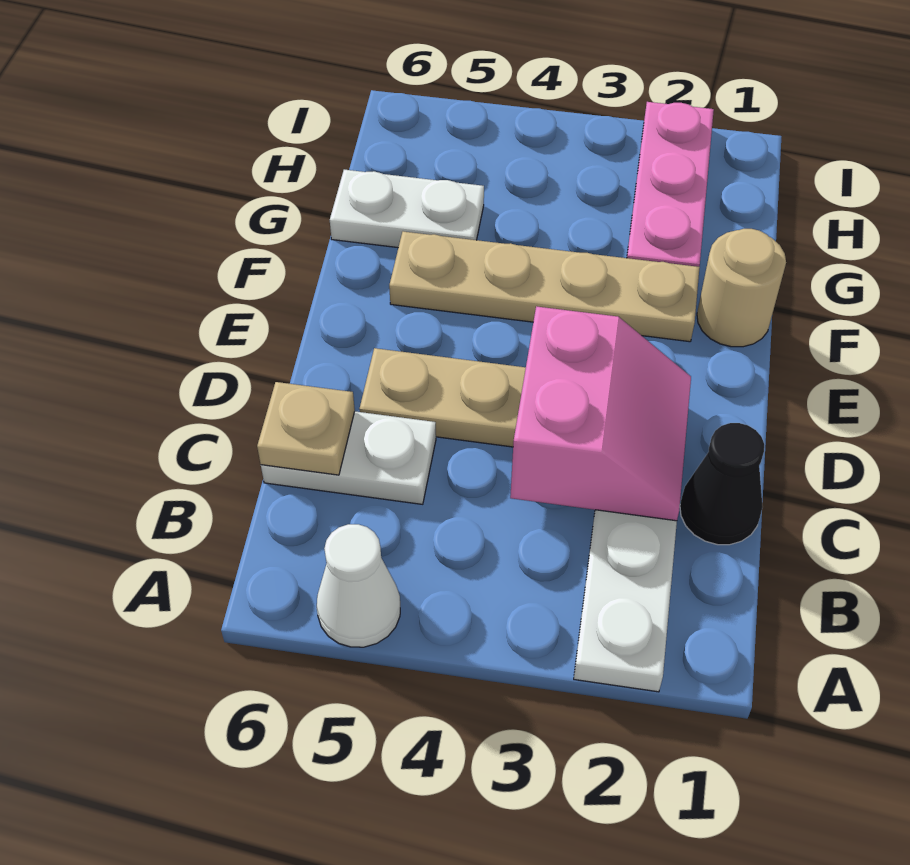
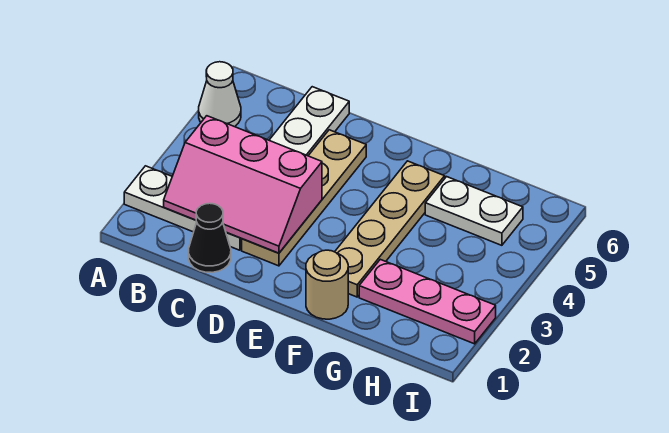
pink 2x2 slope [510,306,691,521] -> pink 2x3 slope [164,116,322,253]
tan 1x1 plate [257,382,355,475] -> none
white 1x2 plate [330,170,484,248] -> white 1x2 plate turned to [425,177,523,245]

